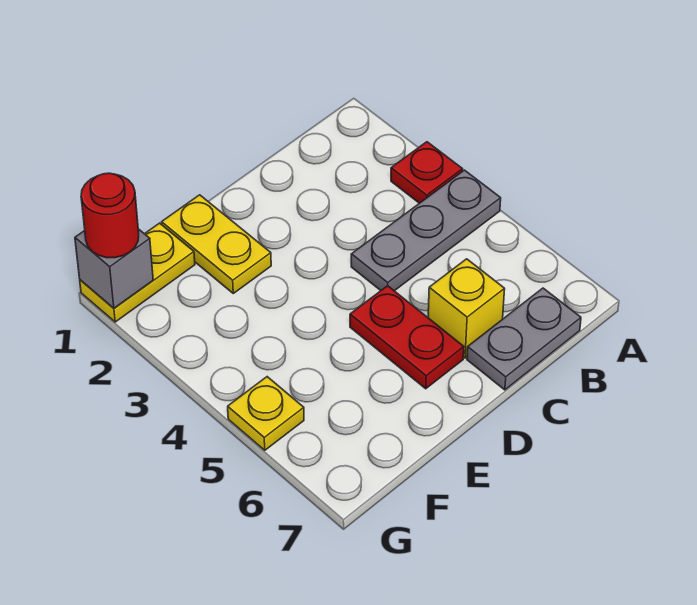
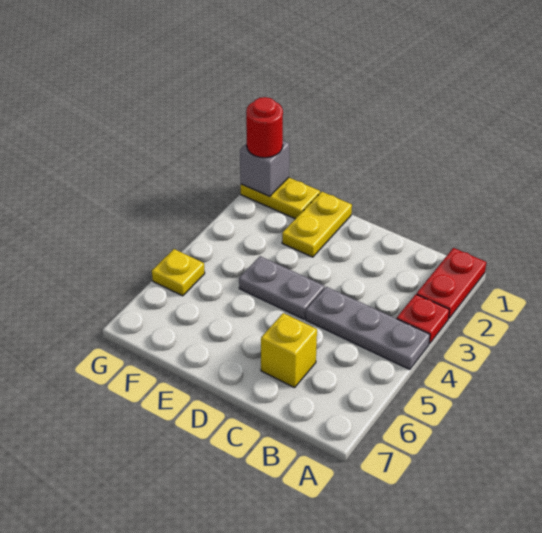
grey 1x2 plate [467,288,581,390] -> grey 1x2 plate moved to [239,256,325,319]
red 1x2 plate [350,286,464,389] -> red 1x2 plate moved to [417,248,486,319]

